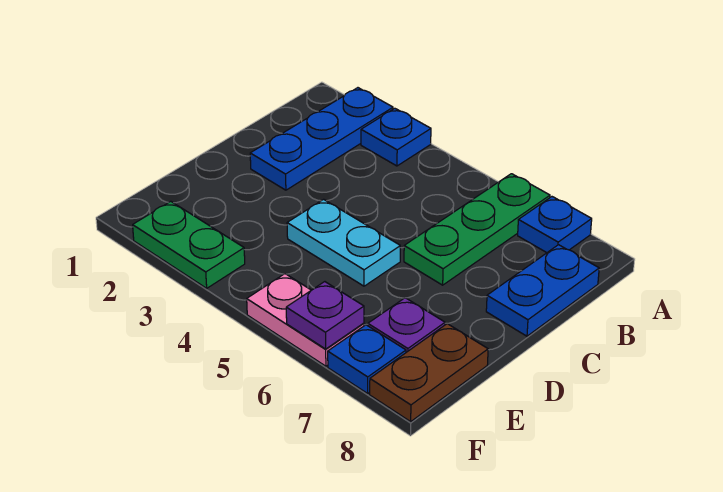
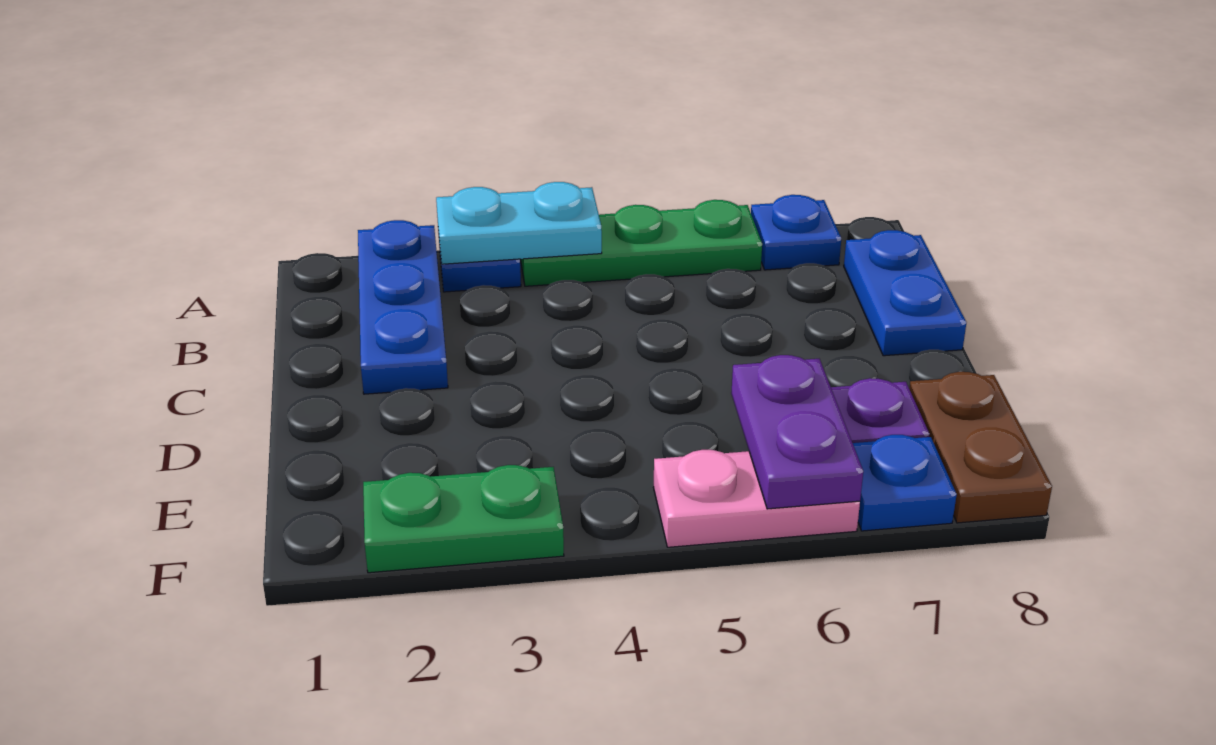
green 1x3 plate [404,174,550,285] -> green 1x3 plate turned to [520,200,762,286]
cyan 1x2 plate [287,199,400,286] -> cyan 1x2 plate moved to [436,182,602,264]
purple 1x1 plate [286,282,364,349] -> purple 1x2 plate [731,355,863,509]

